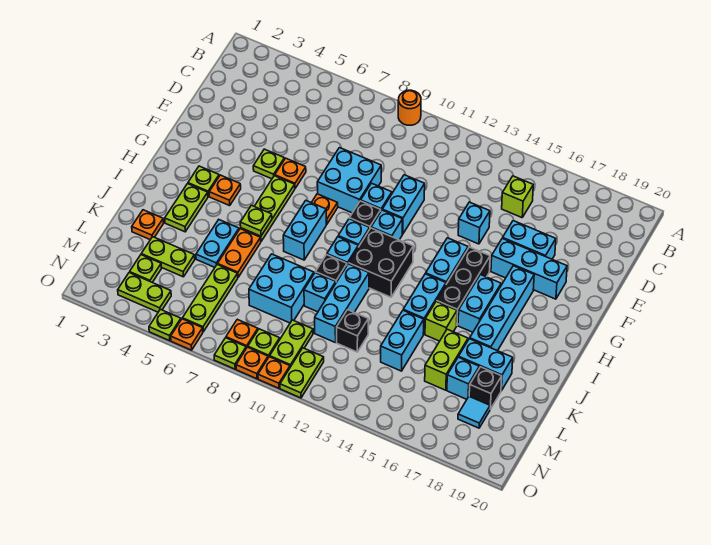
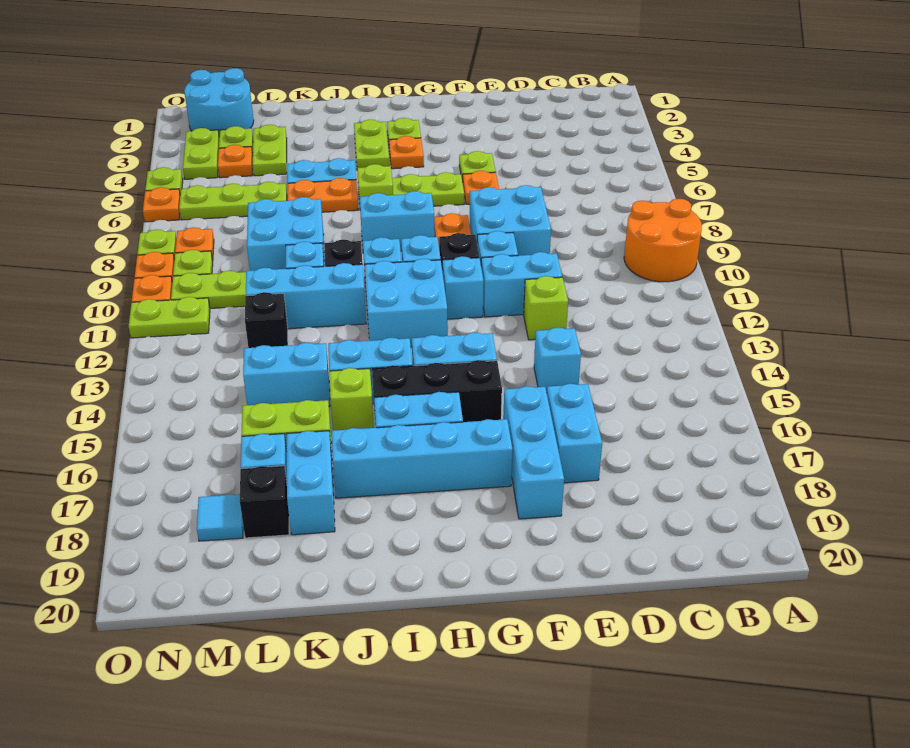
orange 1x1 round brick [398,90,421,125] -> orange 2x2 round brick [624,199,702,282]
lime 1x1 brick [502,176,533,218] -> lime 1x1 brick moved to [524,276,568,340]
black 2x2 brick [349,228,413,297] -> cyan 2x2 brick [364,259,448,347]
lime 1x2 plate [165,184,208,232] -> lime 1x2 plate turned to [354,120,390,168]
orange 1x1 plate [132,210,163,240] -> orange 1x1 plate moved to [218,145,253,178]
none -> cyan 2x2 round brick [184,68,254,136]

